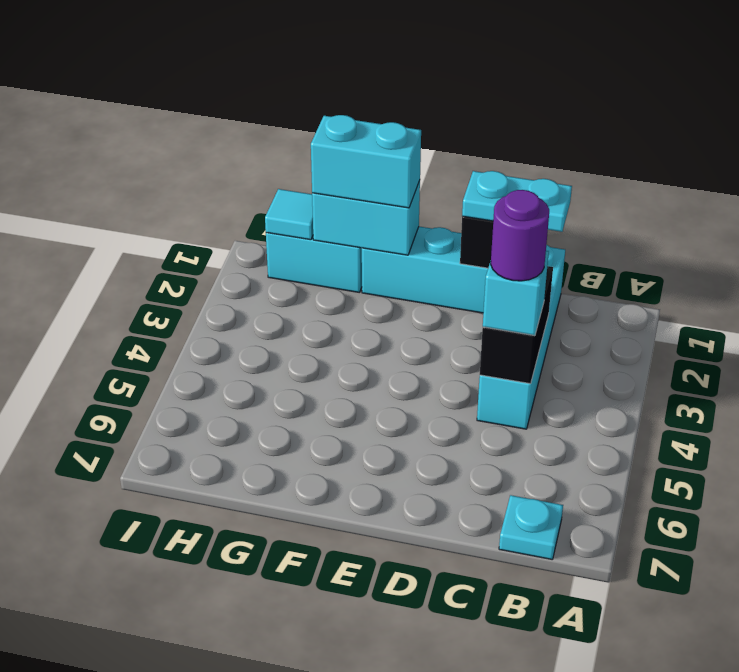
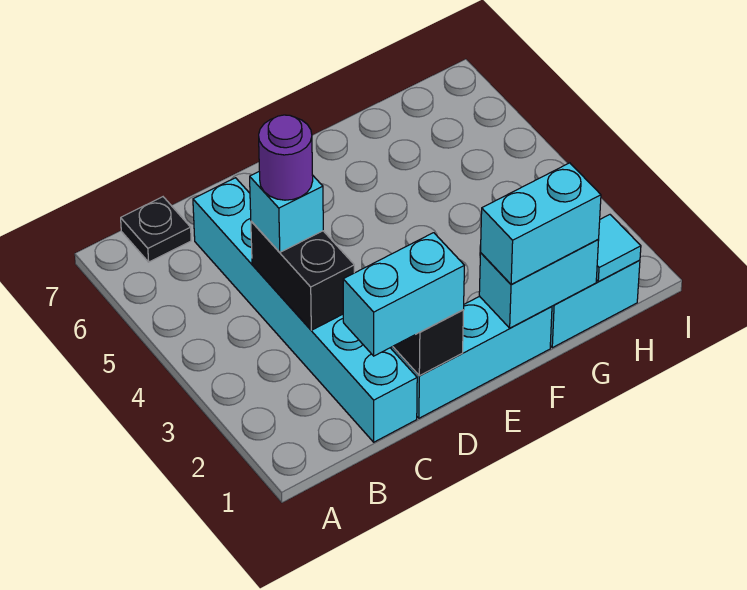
cyan 1x1 plate [499,495,563,559] -> black 1x1 plate [121,197,191,262]
cyan 1x4 brick [477,245,565,429] -> cyan 1x6 brick [193,178,417,442]
cyan 1x2 plate [462,171,572,232] -> cyan 1x2 brick [343,233,464,356]

